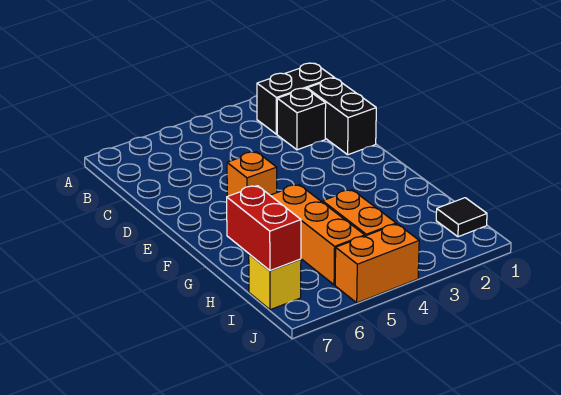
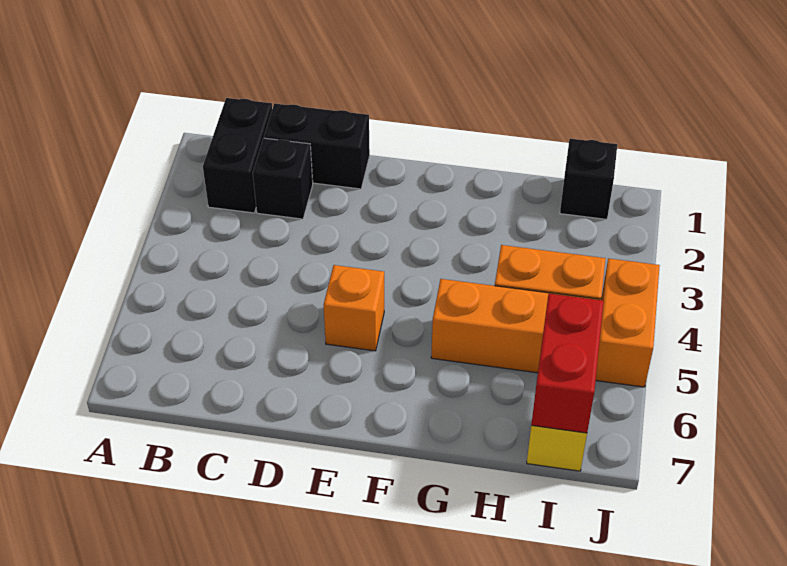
red 1x2 brick [227,186,301,270] -> red 1x2 brick turned to [531,294,604,433]
black 1x1 tile [436,198,487,237] -> black 1x1 brick [560,139,617,219]

